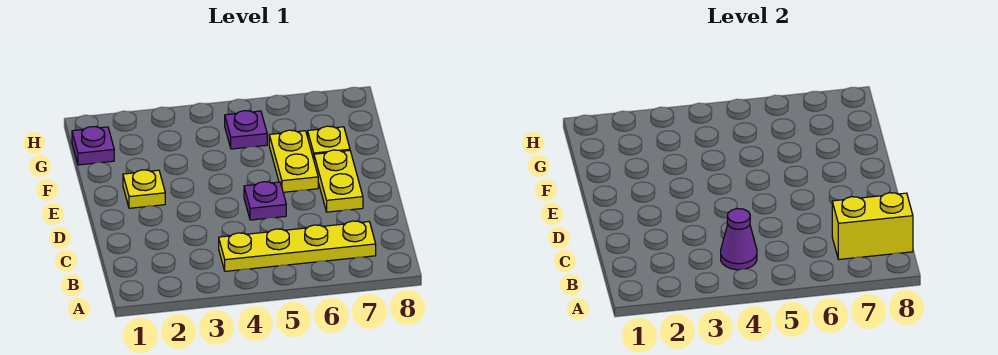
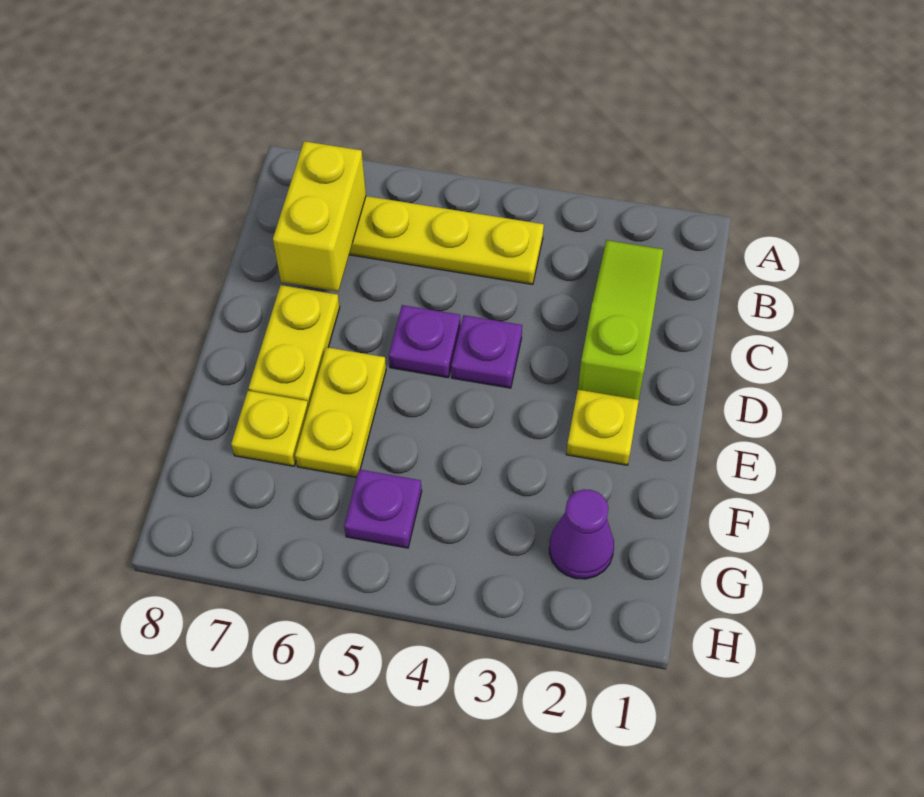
none -> lime 1x3 slope [578,240,664,400]
purple 1x1 cone [721,209,757,270] -> purple 1x1 cone moved to [549,489,614,579]
yellow 1x2 brick [832,193,913,259] -> yellow 1x2 brick turned to [273,141,366,291]
purple 1x1 plate [72,127,114,165] -> purple 1x1 plate moved to [451,315,522,388]

